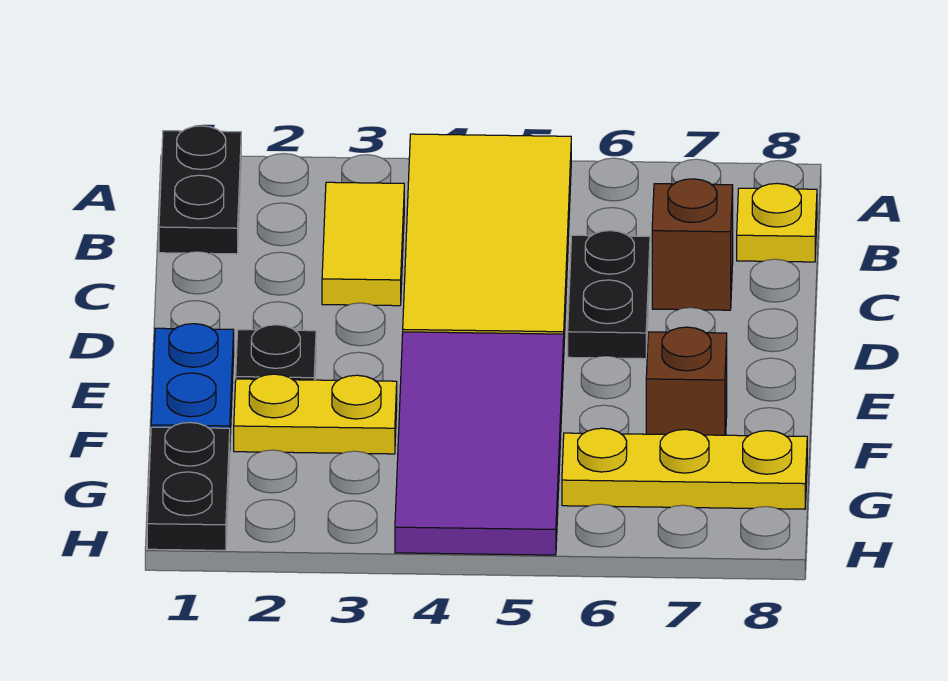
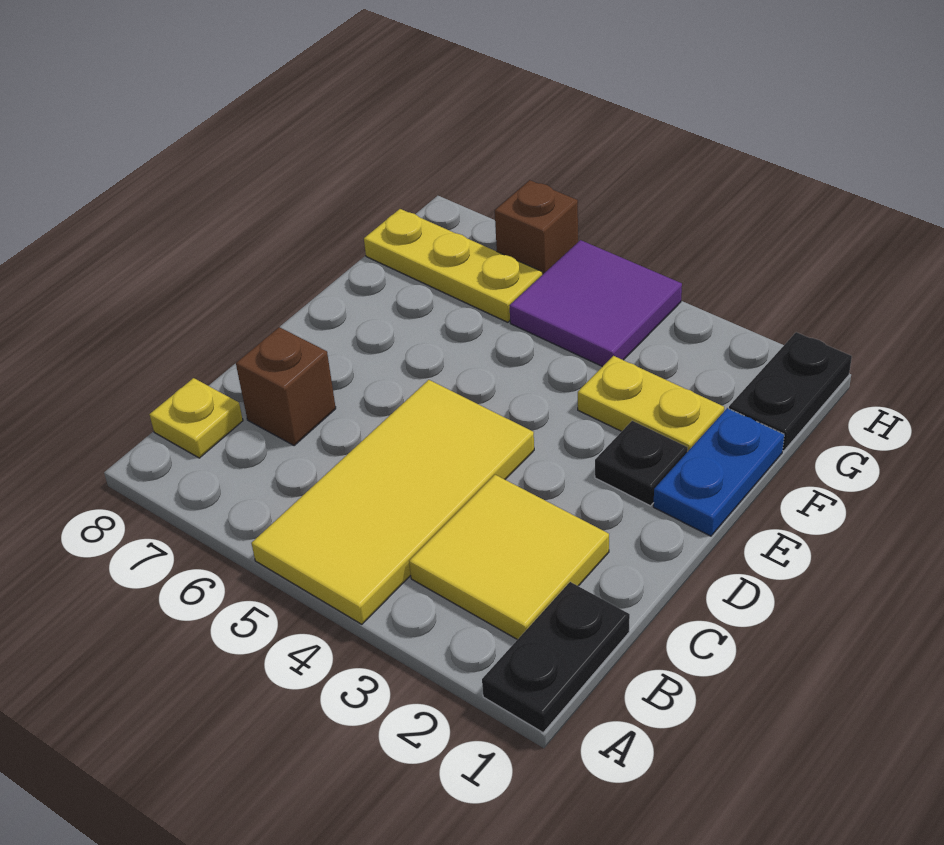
yellow 1x2 tile [322,182,404,306] -> yellow 2x2 tile [409,475,609,640]
black 1x2 plate [568,231,650,359] -> none
purple 2x4 tile [395,332,564,555] -> purple 2x2 tile [509,240,682,367]
brown 1x1 brick [646,327,727,435] -> brown 1x1 brick moved to [495,180,578,275]

